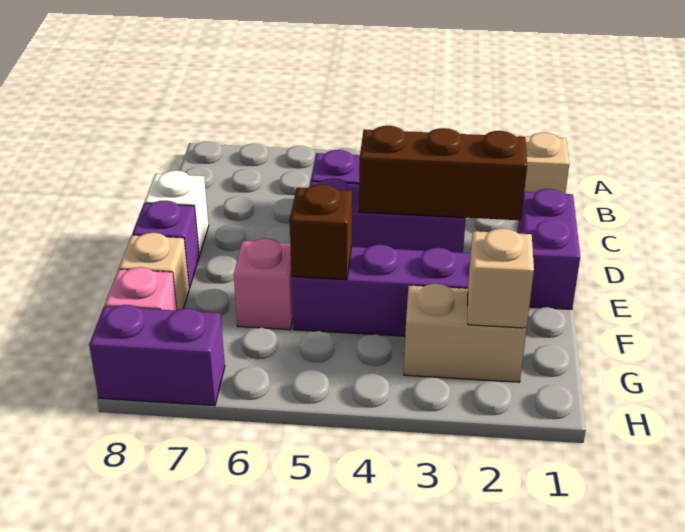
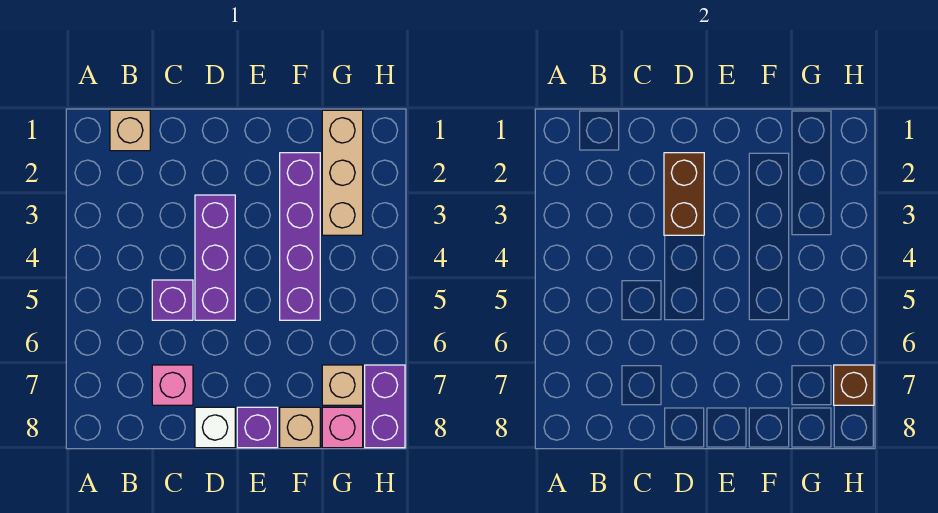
purple 1x2 brick [517,189,580,309] -> none
brown 1x3 brick [359,126,527,220] -> brown 1x2 brick [664,153,704,235]
brown 1x1 brick [290,184,352,280] -> brown 1x1 brick moved to [834,365,874,405]
pink 1x1 brick [234,239,293,330] -> pink 1x1 brick moved to [152,365,193,405]
tan 1x2 brick [404,284,527,382] -> tan 1x3 brick [322,110,363,235]
tan 1x1 brick [468,228,534,328] -> tan 1x1 brick moved to [322,365,363,405]

